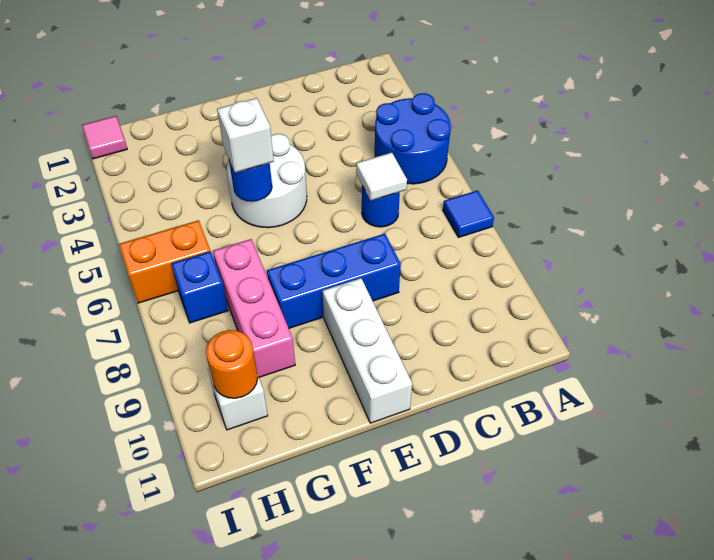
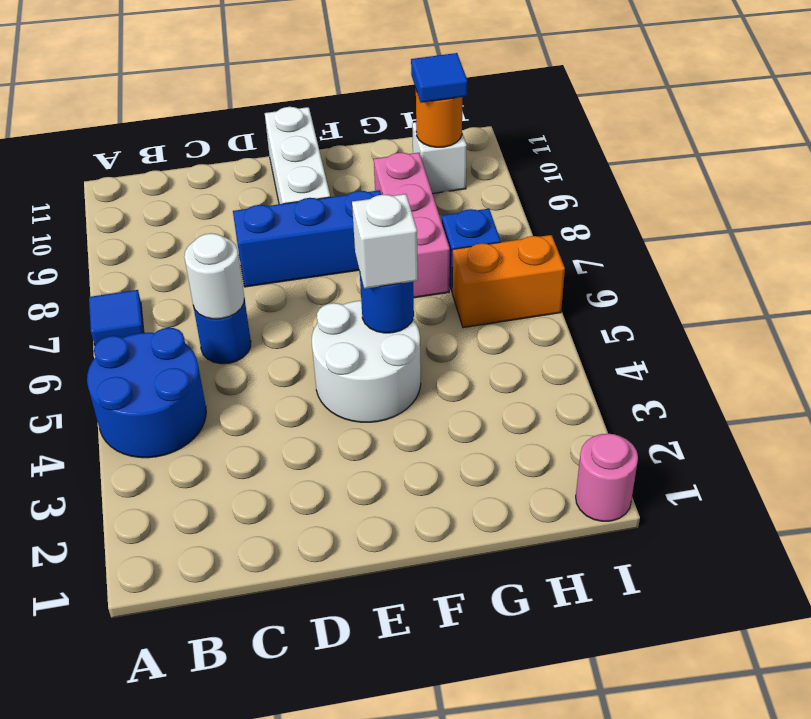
white 1x1 tile [356,153,407,201] -> white 1x1 round brick [184,233,244,319]
none -> blue 1x1 tile [411,53,467,103]
pink 1x1 tile [82,116,127,159] -> pink 1x1 round brick [576,434,638,521]

